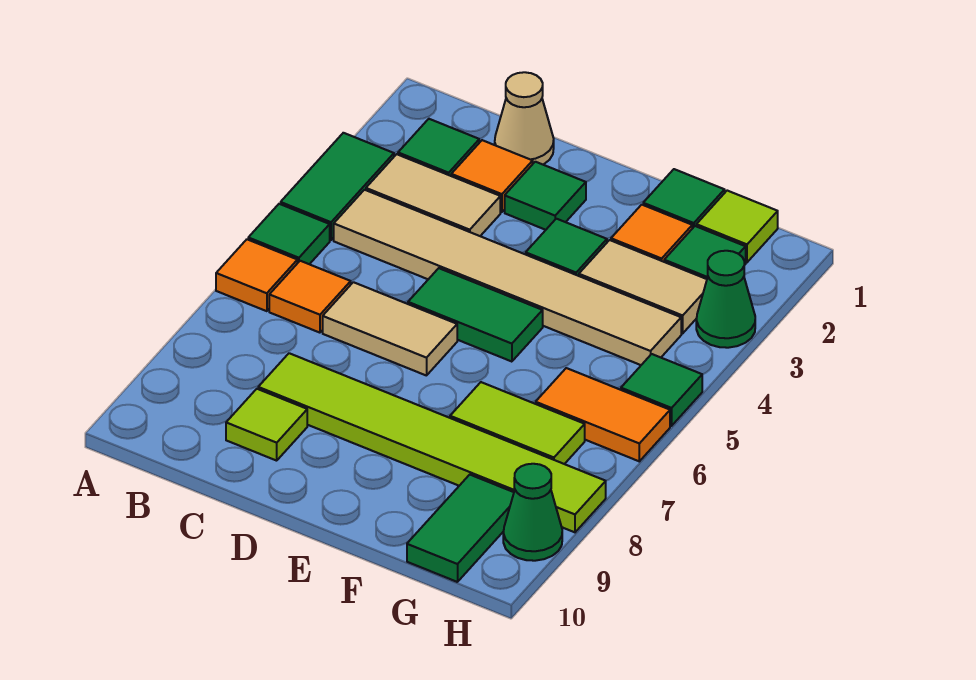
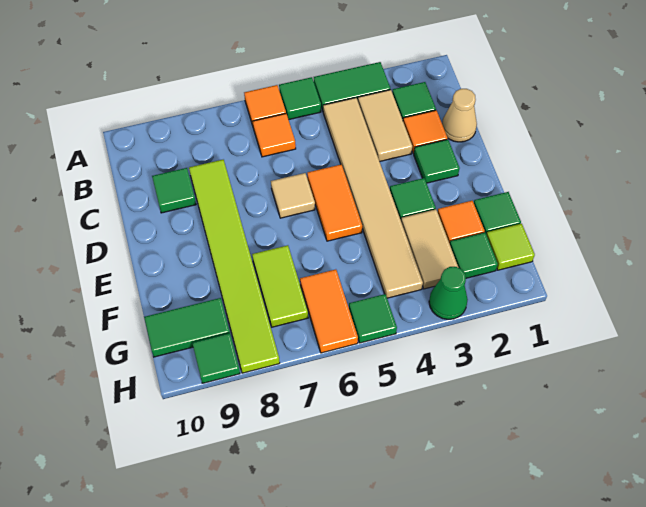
tan 1x2 tile [323,282,457,376] -> tan 1x1 tile [271,173,315,218]
lime 1x1 tile [226,389,307,461] -> green 1x1 tile [152,168,196,213]
green 1x2 tile [408,268,543,362] -> orange 1x2 tile [307,165,362,241]
green 1x1 cone [503,464,562,561] -> green 1x1 tile [192,333,240,383]

